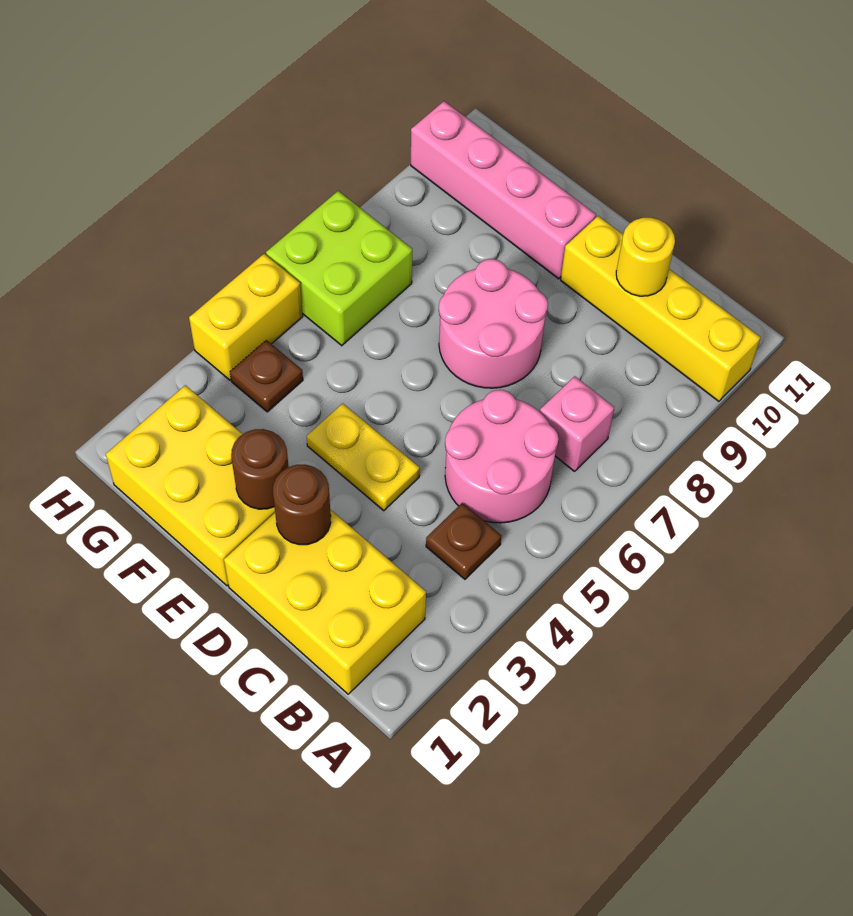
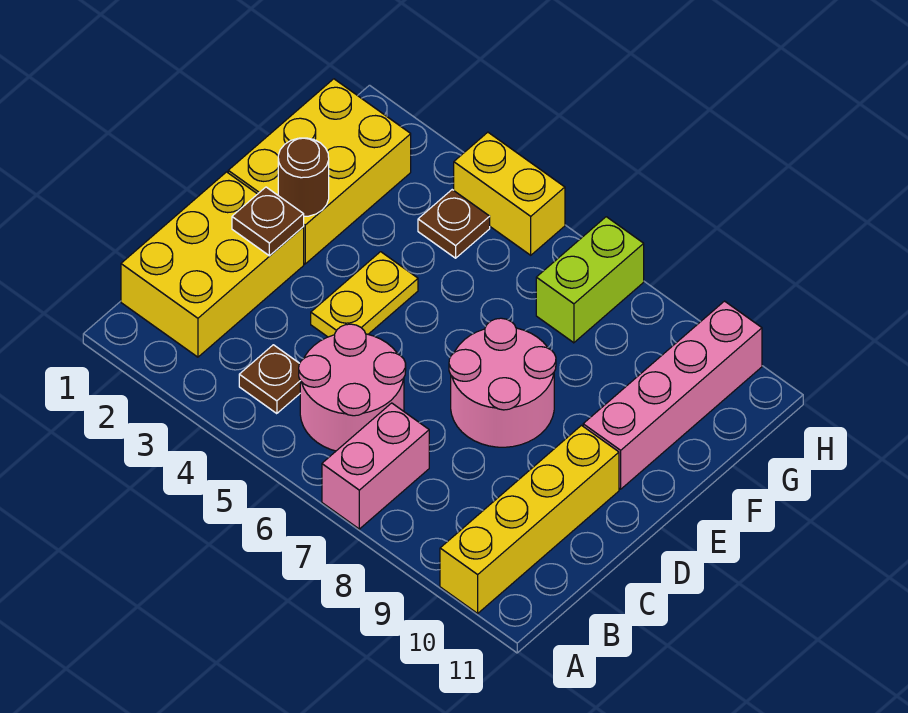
pink 1x1 brick [540,376,614,471] -> pink 1x2 brick [322,403,429,529]
yellow 1x1 round brick [616,218,675,296] -> none
brown 1x1 round brick [273,465,331,545] -> brown 1x1 plate [232,187,304,256]
lime 2x2 brick [266,191,412,346] -> lime 1x2 brick [536,217,644,343]

